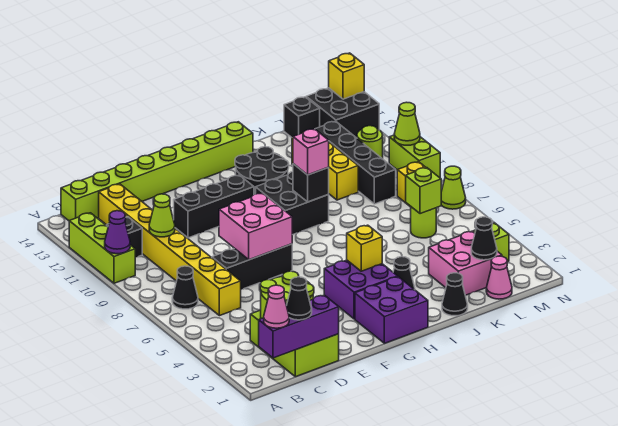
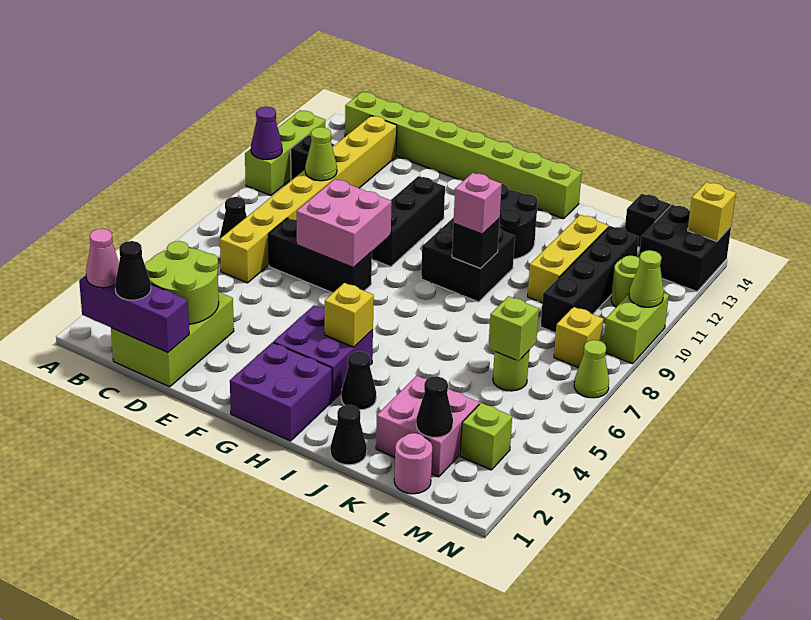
black 1x3 brick [174,175,254,238] -> black 1x3 brick turned to [372,176,445,267]
pink 1x1 cone [486,256,512,299] -> pink 1x1 round brick [394,433,432,494]

